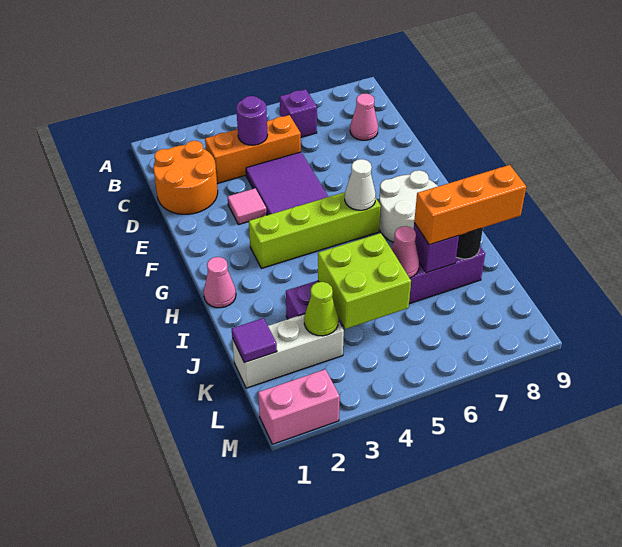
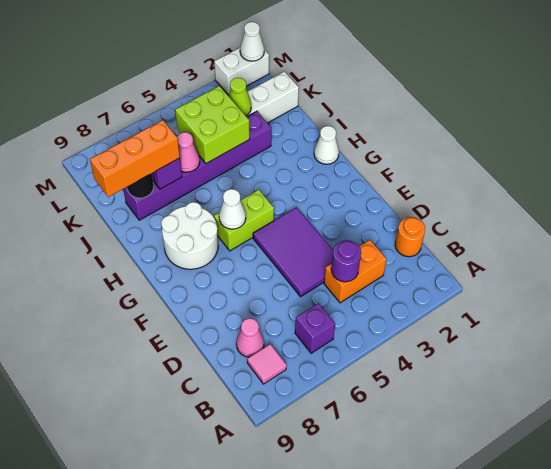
orange 2x2 round brick [153,141,218,214] -> orange 1x1 round brick [395,217,425,257]
orange 1x3 brick [205,115,301,184] -> orange 1x2 brick [324,240,387,303]
pink 1x1 tile [228,188,267,224] -> pink 1x1 tile moved to [247,344,287,384]
lime 1x4 brick [249,192,381,268] -> lime 1x2 brick [214,190,274,251]
pink 1x1 cone [204,257,236,308] -> white 1x1 cone [314,126,339,164]
purple 1x1 tile [232,318,277,363] -> none
pink 1x2 brick [258,369,340,444] -> white 1x2 brick [214,48,269,95]
none -> white 1x1 cone [240,22,264,61]

